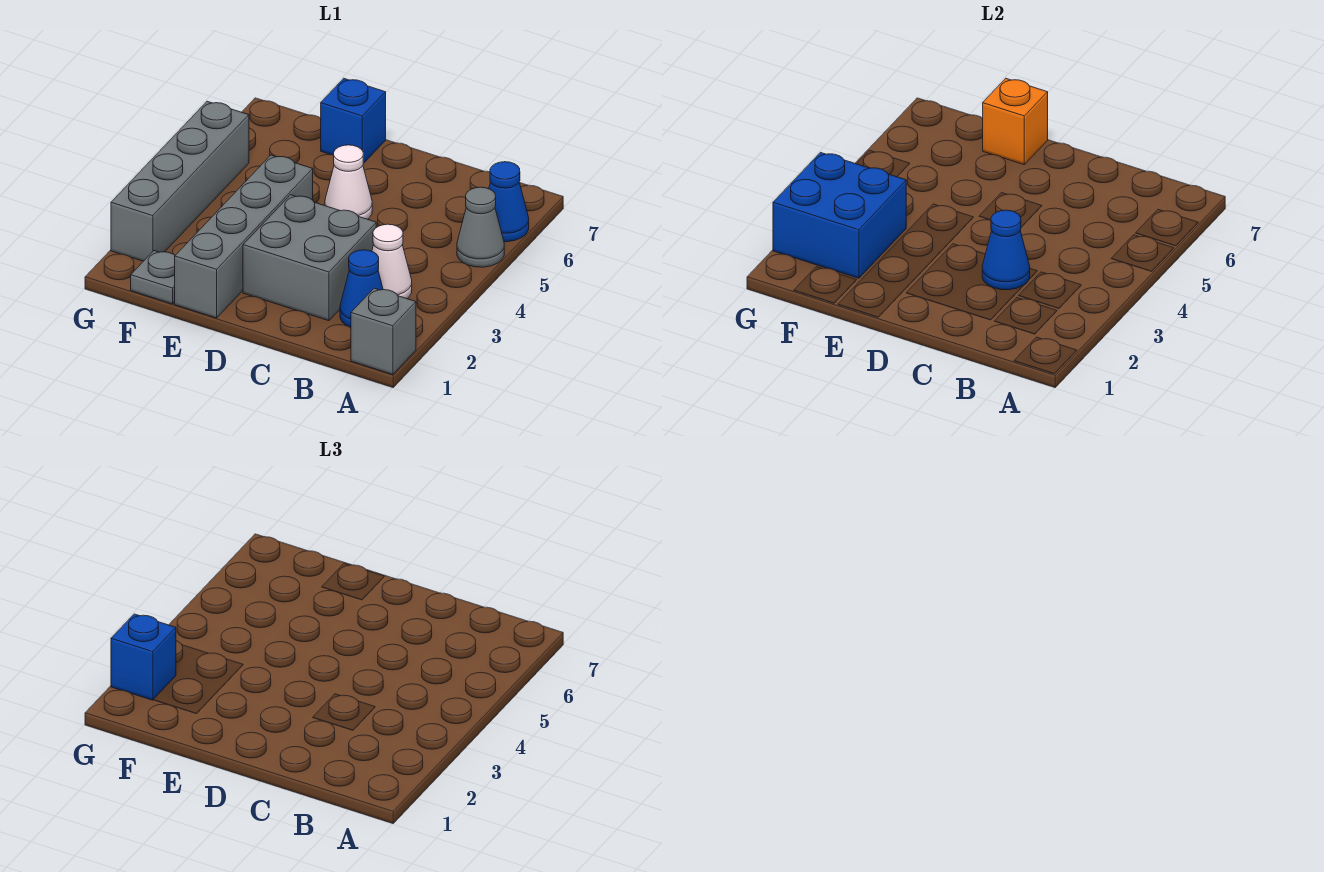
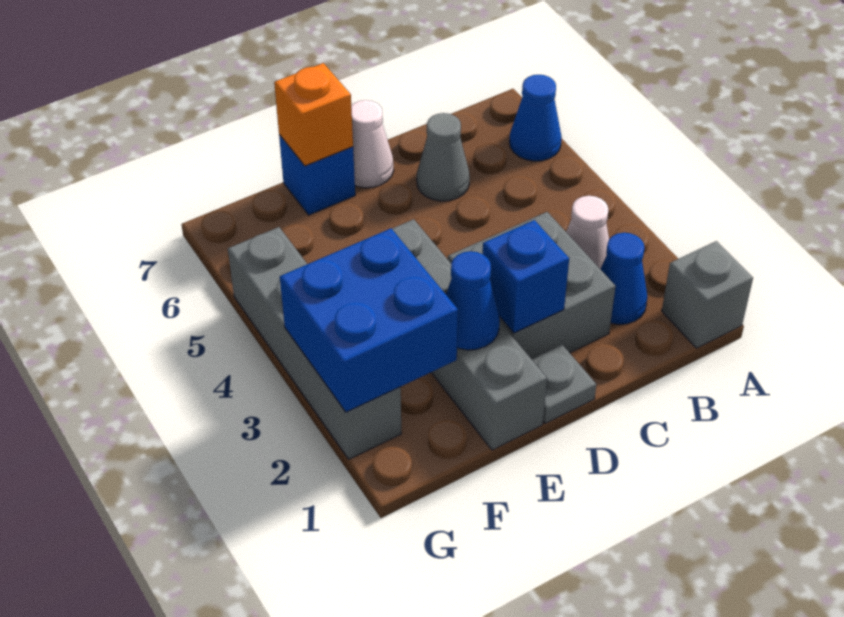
grey 1x1 cone [457,187,504,267] -> grey 1x1 cone moved to [417,113,470,201]
blue 1x1 cone [982,210,1030,290] -> blue 1x1 cone moved to [446,251,500,350]
white 1x1 cone [325,145,372,219] -> white 1x1 cone moved to [351,100,394,188]
grey 1x1 plate [131,251,175,304] -> grey 1x1 plate moved to [532,345,596,423]
blue 1x1 brick [111,614,176,700] -> blue 1x1 brick moved to [483,220,569,333]

